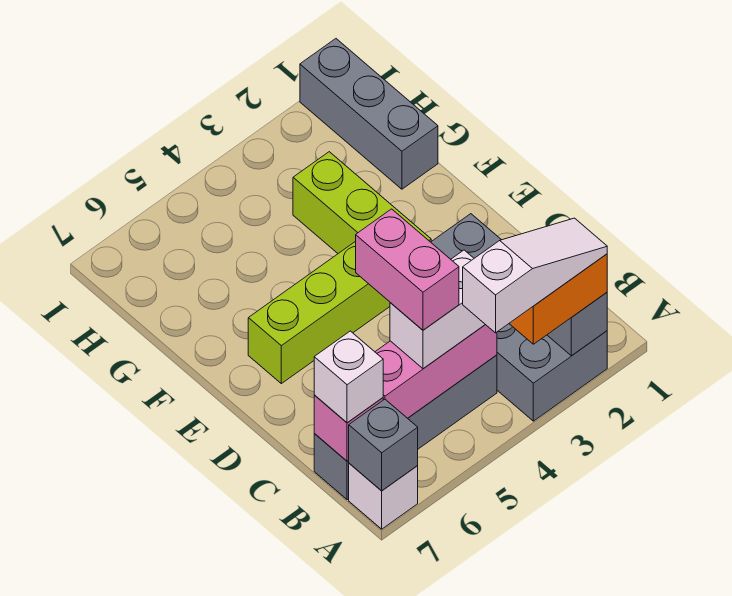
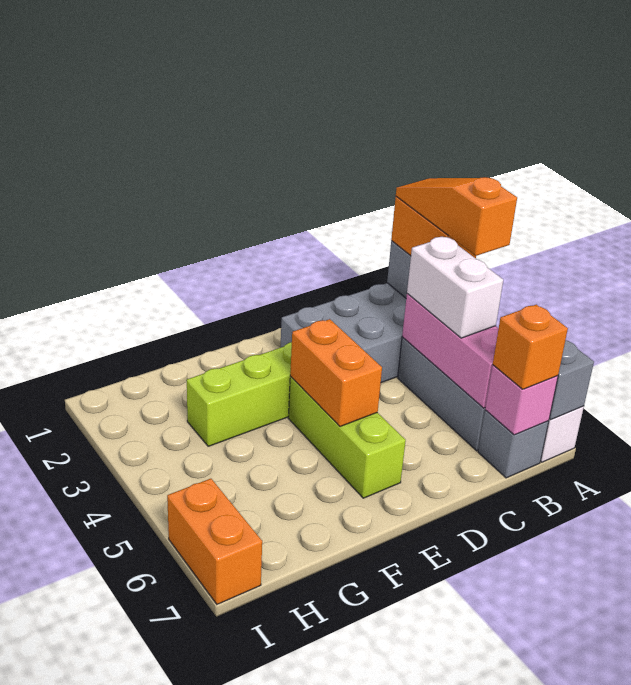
white 1x3 slope [463,218,607,333] -> orange 1x3 slope [396,177,517,256]
pink 1x2 brick [356,209,459,330] -> none
white 1x1 brick [314,331,383,423] -> orange 1x1 brick [493,304,568,389]
none -> orange 1x2 brick [290,319,382,427]
grey 1x3 brick [300,39,438,189] -> none
none -> orange 1x2 brick [167,479,262,604]

